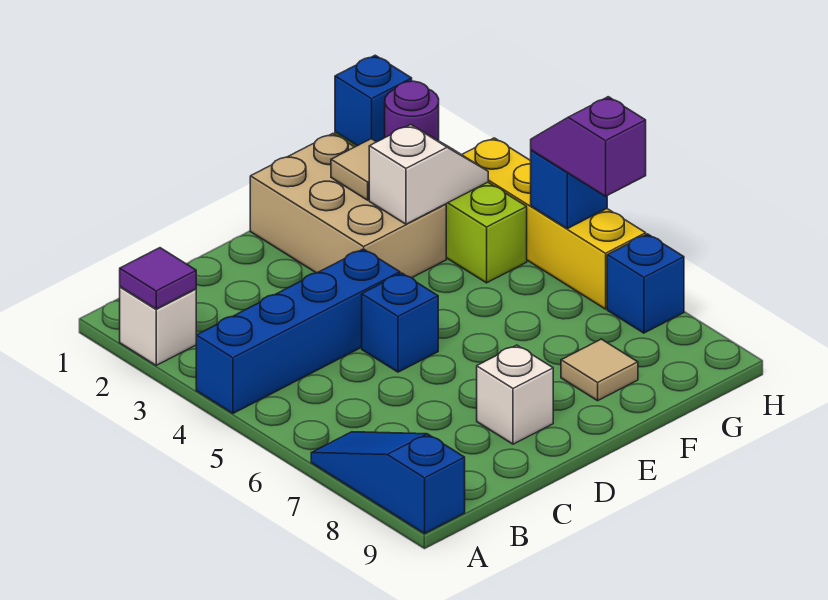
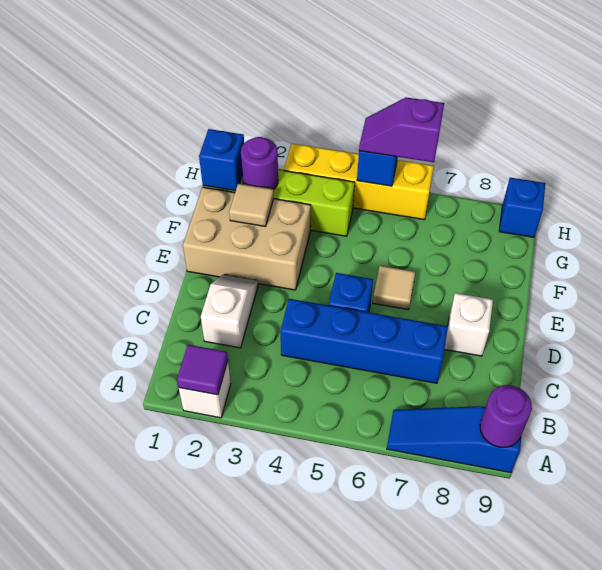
blue 1x4 brick [196,249,400,413] -> blue 1x4 brick turned to [280,299,448,383]
none -> purple 1x1 round brick [480,385,532,447]
white 1x2 slope [369,125,488,224] -> white 1x2 slope moved to [201,275,258,348]
tan 1x1 tile [561,339,638,401] -> tan 1x1 tile moved to [373,266,415,310]
blue 1x1 brick [607,234,684,333] -> blue 1x1 brick moved to [499,178,545,237]

